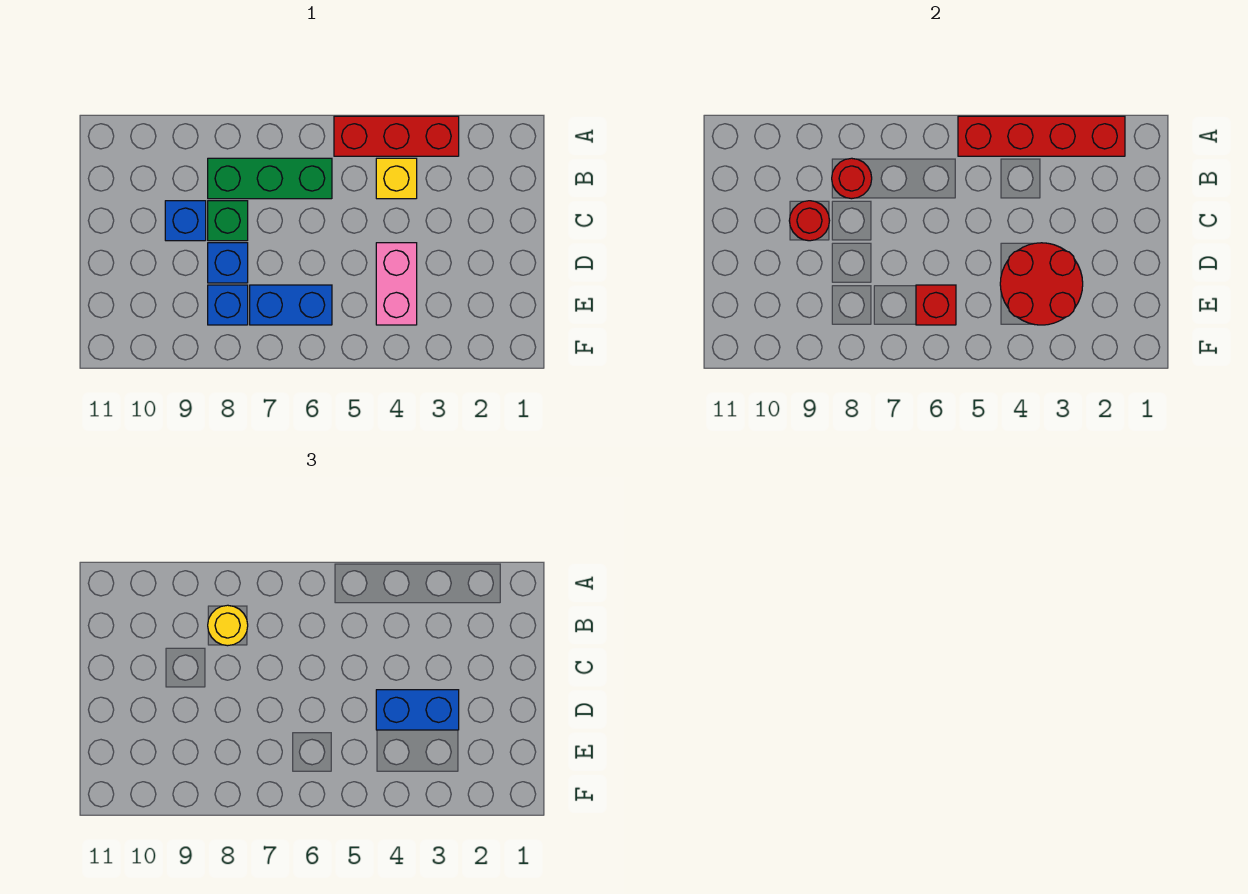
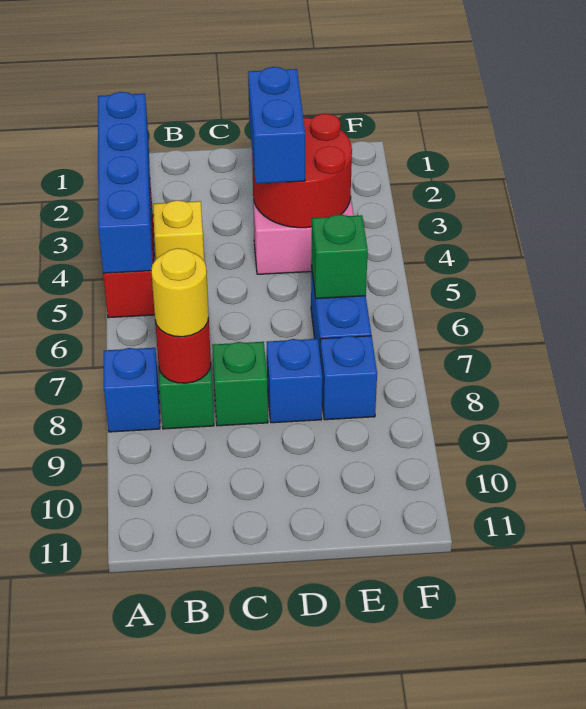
red 1x4 brick [958,116,1125,156] -> blue 1x4 brick [98,92,153,273]
blue 1x1 brick [165,201,206,241] -> blue 1x1 brick moved to [104,348,160,432]
red 1x1 round brick [789,201,830,241] -> none
red 1x1 brick [916,285,956,325] -> green 1x1 brick [311,214,368,299]

